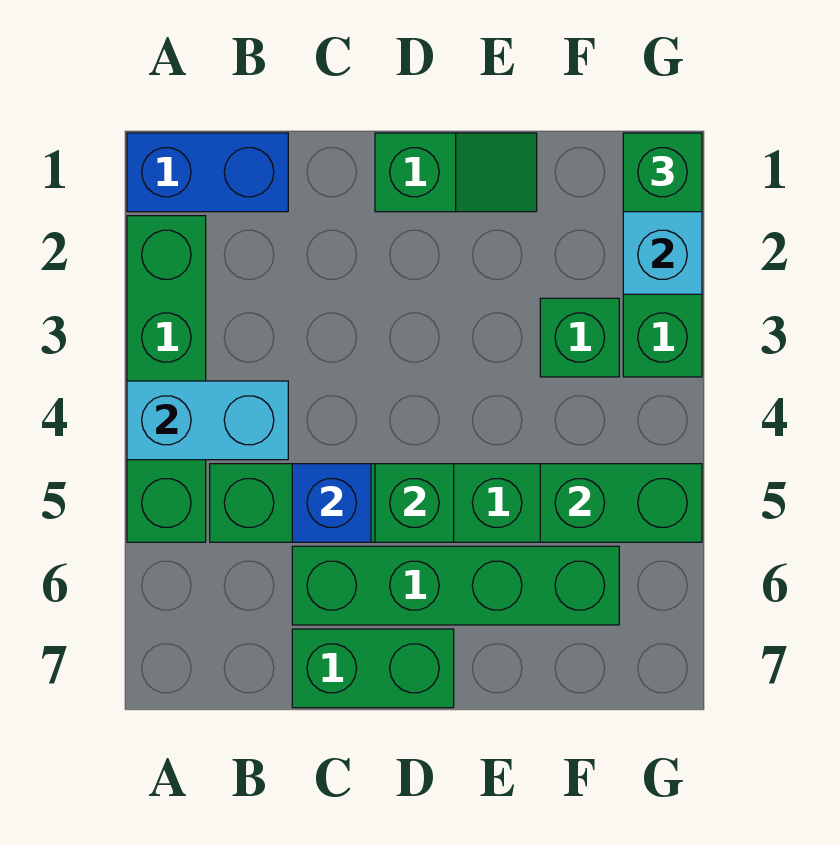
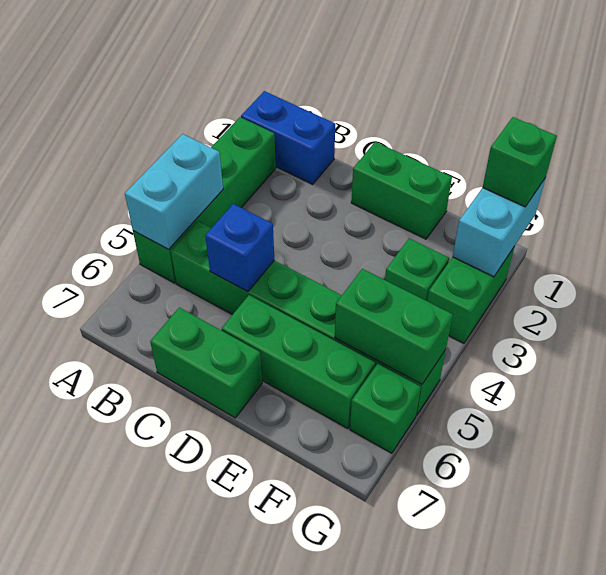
cyan 1x2 brick [127,381,288,460] -> cyan 1x2 brick turned to [125,134,223,250]
green 1x4 brick [292,546,619,625] -> green 1x3 brick [222,295,375,428]
green 1x2 slope [375,133,537,212] -> green 1x2 brick [351,142,452,239]
green 1x1 brick [375,464,454,542] -> green 1x1 brick moved to [350,364,421,453]

